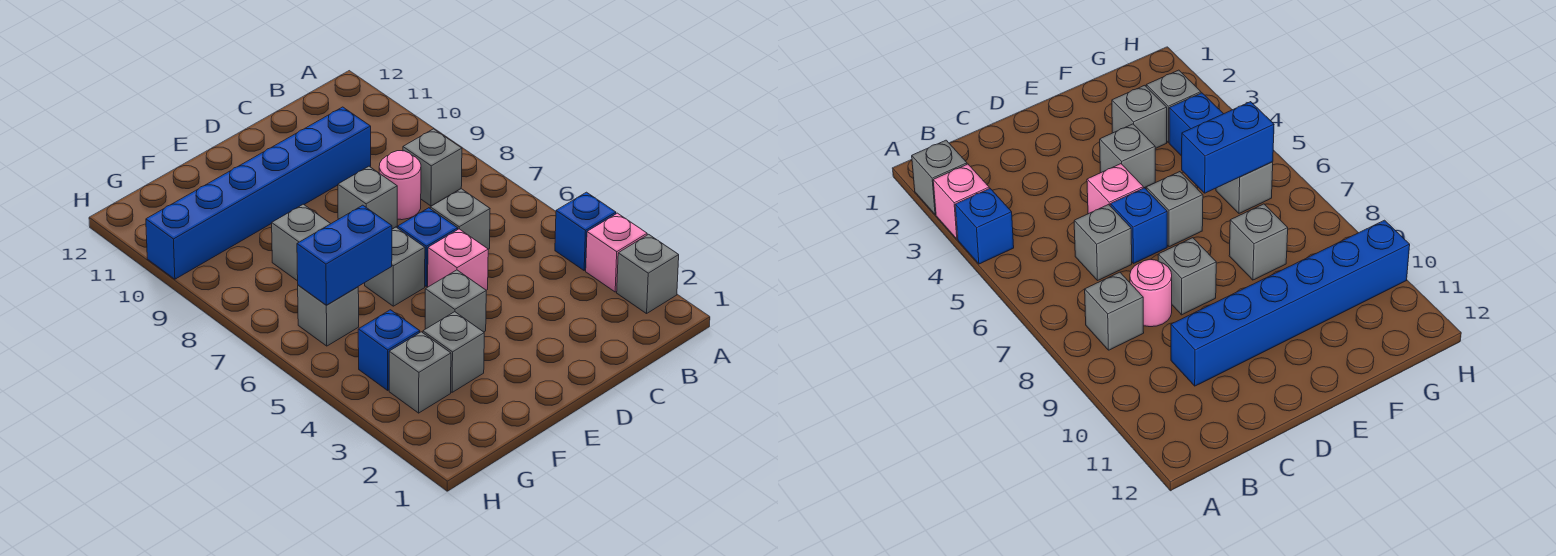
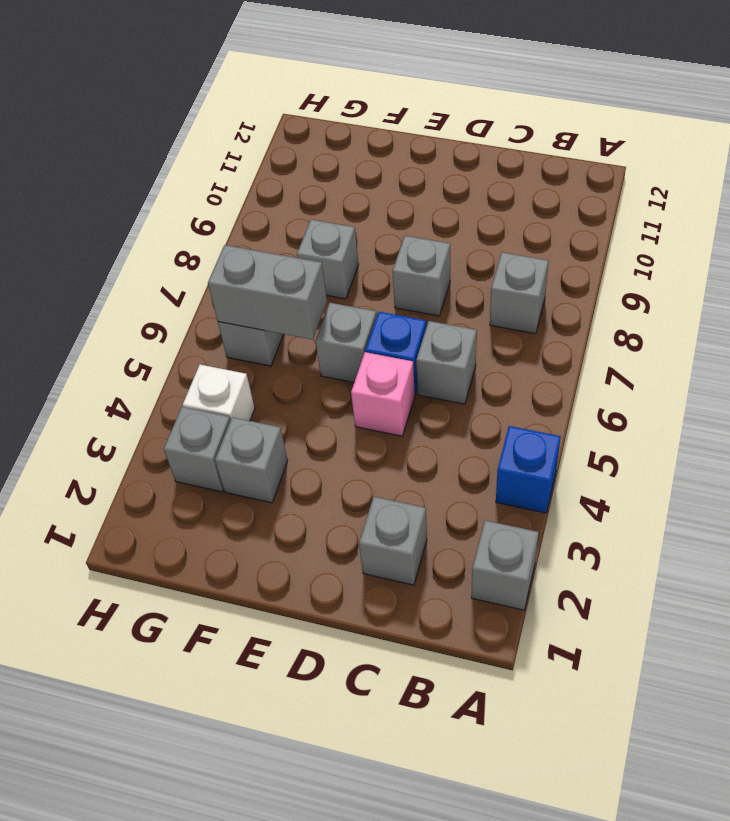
pink 1x1 brick [586,213,647,292] -> none
pink 1x1 round brick [379,151,421,220] -> none
blue 1x6 brick [146,107,371,279] -> none
grey 1x1 brick [425,270,486,332] -> grey 1x1 brick moved to [359,497,427,585]
blue 1x2 brick [297,205,392,305] -> grey 1x2 brick [208,245,327,340]
blue 1x1 brick [358,310,420,390] -> white 1x1 brick [183,365,255,421]

